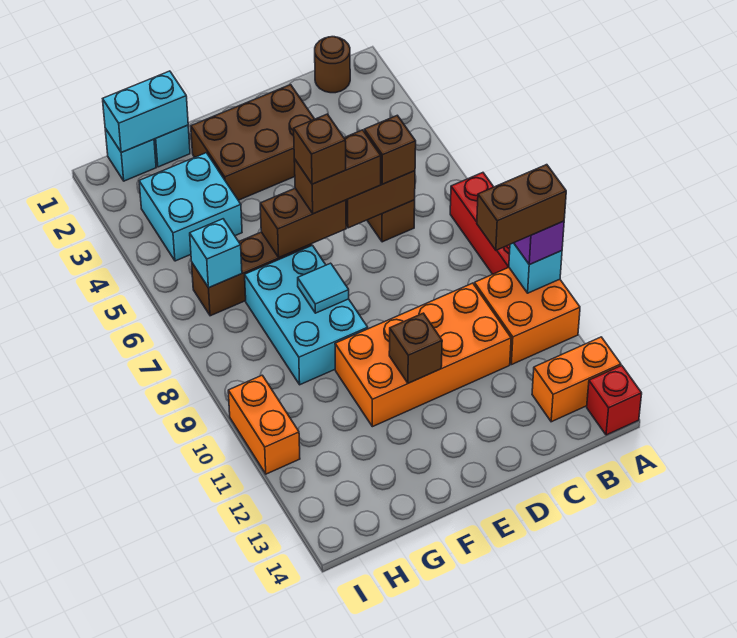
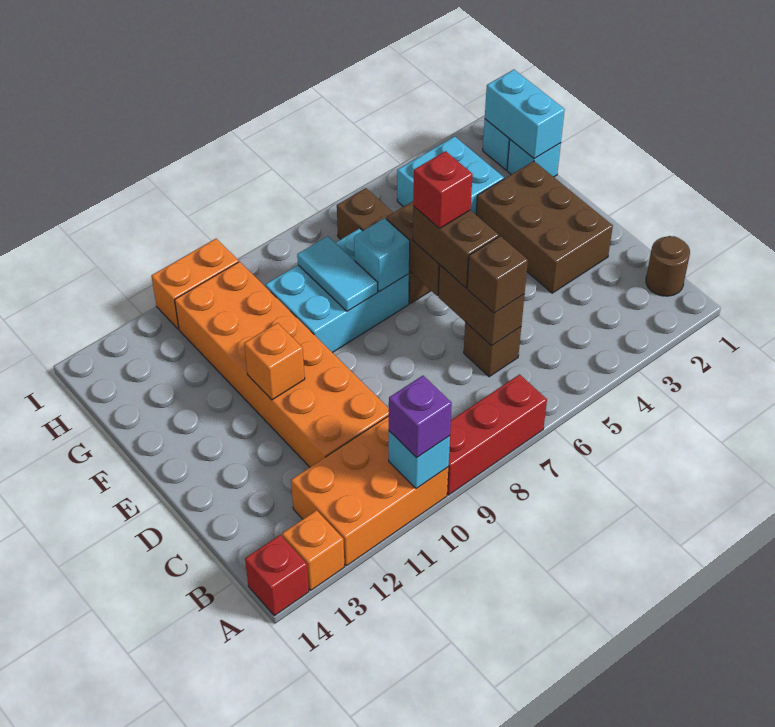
orange 2x2 brick [474,267,580,365] -> orange 2x3 brick [291,416,448,566]
brown 1x2 brick [477,165,566,250] -> none
orange 1x2 brick [532,337,621,422] -> orange 1x1 brick [282,510,344,590]
orange 2x4 brick [335,283,511,427] -> orange 2x6 brick [175,262,389,467]
brown 1x1 brick [294,114,346,184] -> red 1x1 brick [413,151,473,229]
brown 1x1 brick [389,313,442,383] -> orange 1x1 brick [244,323,305,400]
cyan 1x1 tile [298,263,349,313] -> cyan 1x2 tile [297,236,378,311]
cyan 1x1 brick [190,219,242,288] -> cyan 1x1 brick moved to [354,218,410,292]

